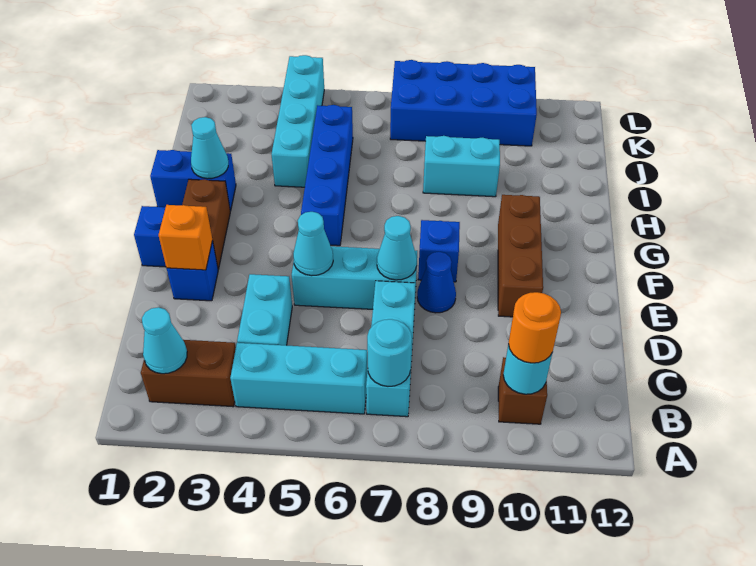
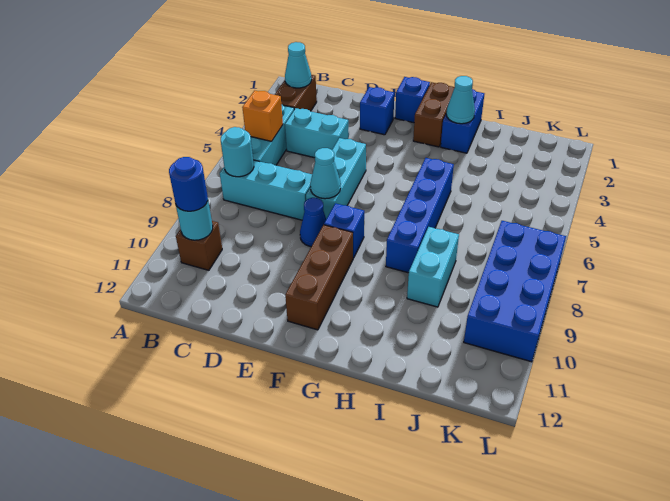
orange 1x1 round brick [509,292,561,363] -> blue 1x1 round brick [169,157,208,211]
orange 1x1 brick [159,205,212,270] -> orange 1x1 brick moved to [242,90,283,141]
cyan 1x1 cone [293,212,333,276] -> none
brown 1x3 brick [498,195,543,317] -> brown 1x3 brick turned to [285,225,353,330]
brown 1x2 brick [182,179,230,269] -> brown 1x2 brick turned to [413,82,455,147]
blue 1x4 brick [301,105,353,246] -> blue 1x4 brick turned to [386,158,454,273]
cyan 1x4 brick [272,55,324,187] -> none

